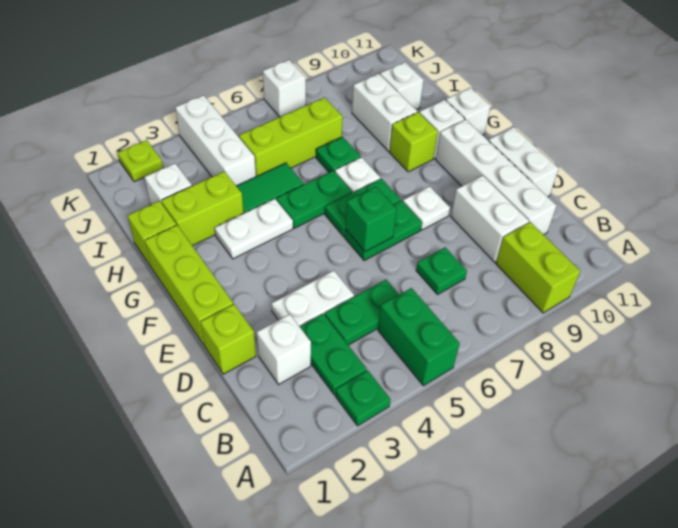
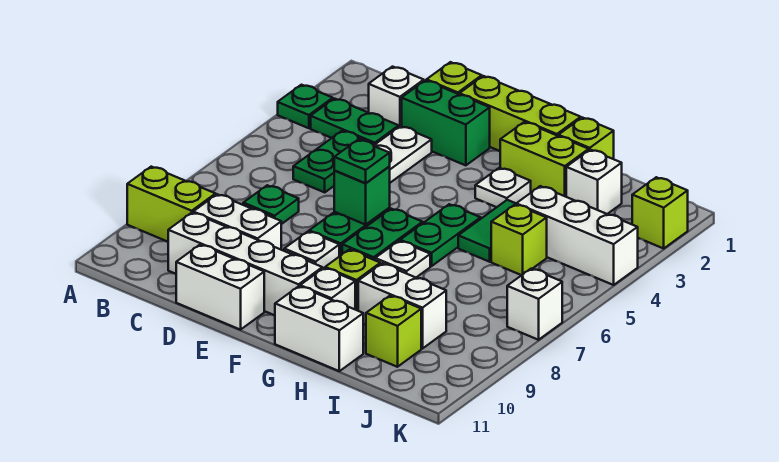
green 1x2 brick [378,288,460,386] -> green 1x2 brick moved to [402,80,490,165]
white 1x2 plate [215,199,293,259] -> white 1x1 plate [475,168,531,207]
white 1x1 brick [446,88,491,135] -> white 1x2 brick [275,286,363,371]
lime 1x2 brick [161,171,244,246] -> lime 1x2 brick turned to [500,122,589,197]
green 1x1 plate [316,137,361,172] -> green 1x1 plate moved to [334,140,390,183]
lime 1x3 brick [239,97,343,177] -> lime 1x1 brick [491,204,547,275]
white 1x1 brick [380,62,424,110] -> lime 1x1 brick [366,296,421,367]
lime 1x1 plate [118,140,163,182] -> lime 1x1 brick [632,177,688,248]

